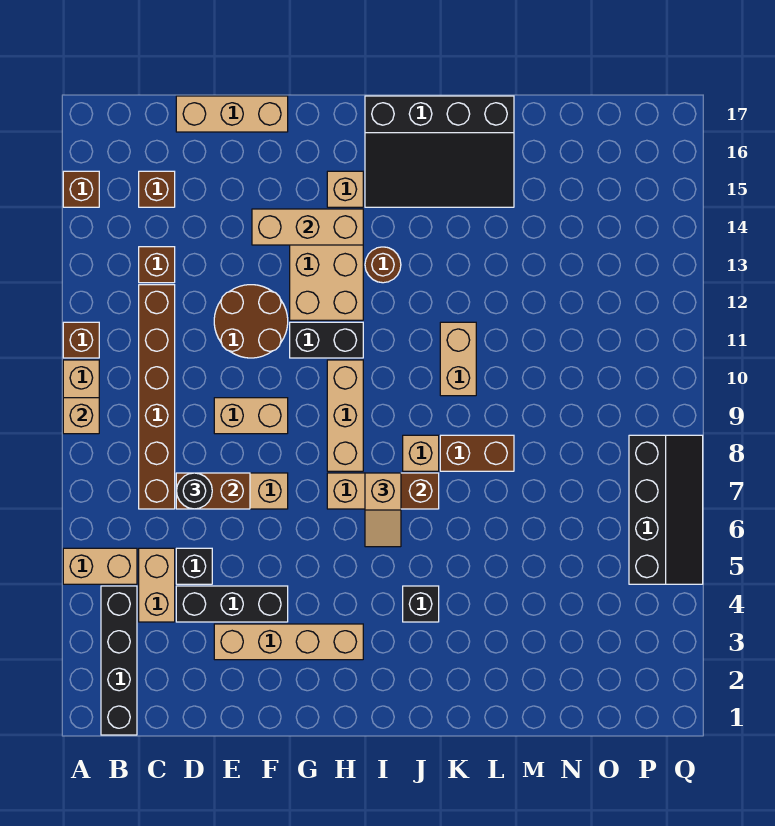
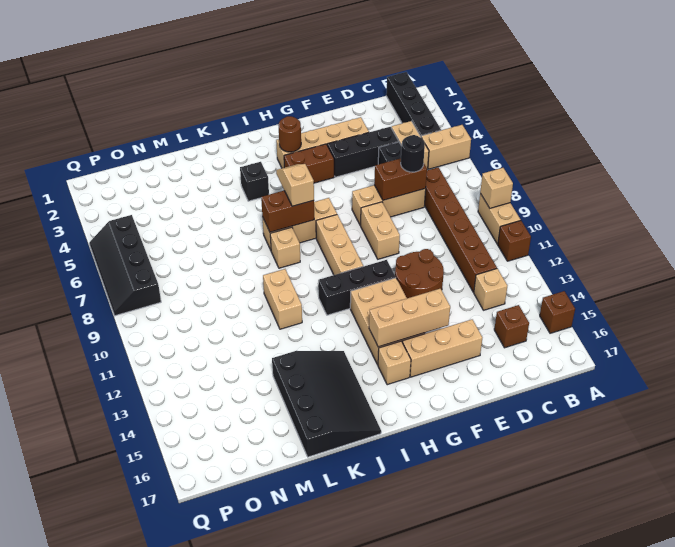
brown 1x1 brick [139,247,175,283] -> tan 1x1 brick [474,269,507,310]
tan 1x3 brick [176,96,288,132] -> tan 1x3 brick moved to [403,320,482,377]
tan 1x2 brick [214,398,288,434] -> tan 1x2 brick turned to [360,202,400,259]
black 1x2 brick [290,322,363,358] -> black 1x3 brick [318,260,396,315]
brown 1x1 round brick [365,247,401,283] -> brown 1x1 round brick moved to [278,116,301,152]
black 3x4 slope [365,96,514,207] -> black 3x4 slope turned to [272,351,381,457]
brown 1x2 brick [440,435,514,471] -> brown 1x2 brick moved to [284,144,334,183]

